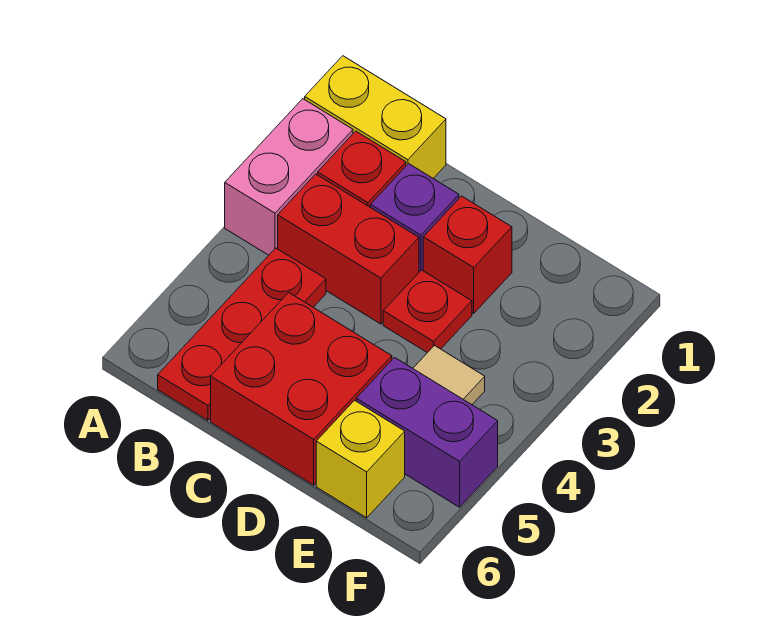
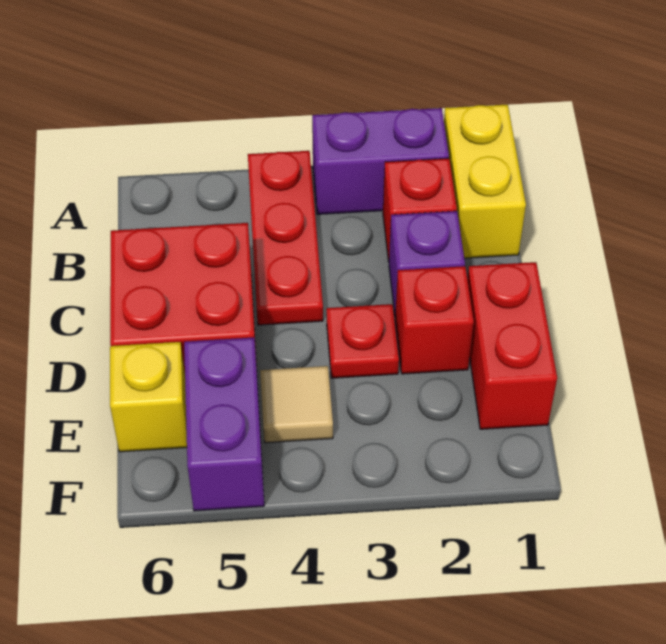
pink 1x2 brick [225,99,353,255] -> purple 1x2 brick [312,108,449,214]
red 1x2 brick [278,174,419,324] -> red 1x2 brick moved to [467,262,557,429]
red 1x3 plate [158,248,326,420] -> red 1x3 plate turned to [248,151,323,325]

